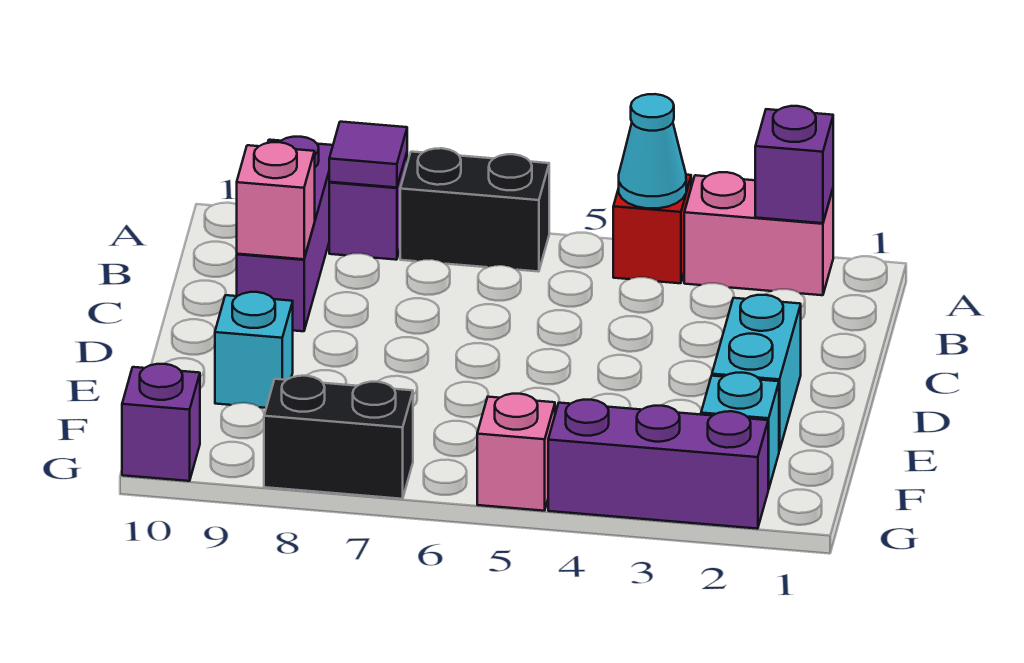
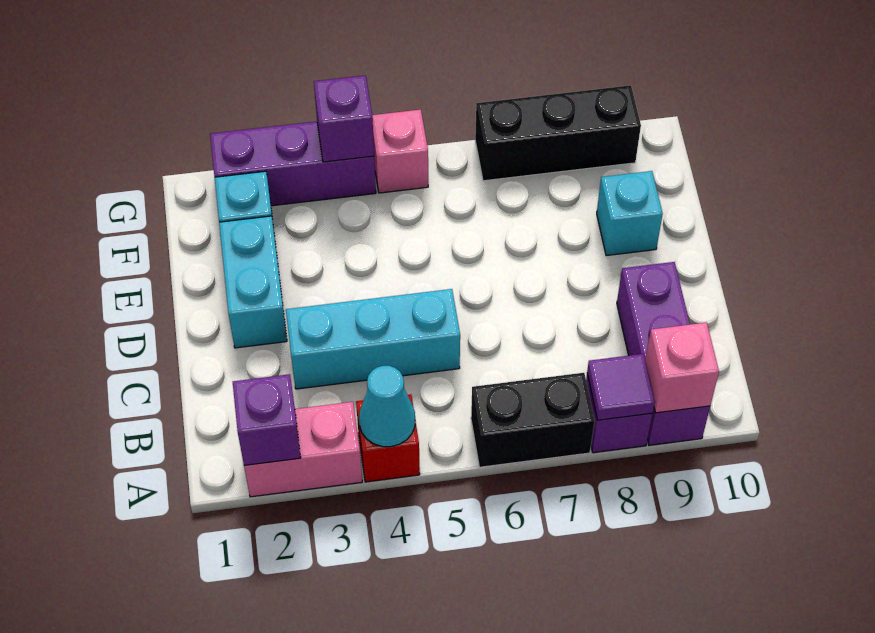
none -> cyan 1x3 brick [286,289,460,389]
pink 1x1 brick [237,142,315,259] -> pink 1x1 brick moved to [645,322,719,413]
black 1x2 brick [264,376,413,499] -> black 1x3 brick [475,85,641,181]
purple 1x1 brick [122,364,200,481] -> purple 1x1 brick moved to [314,75,374,162]

